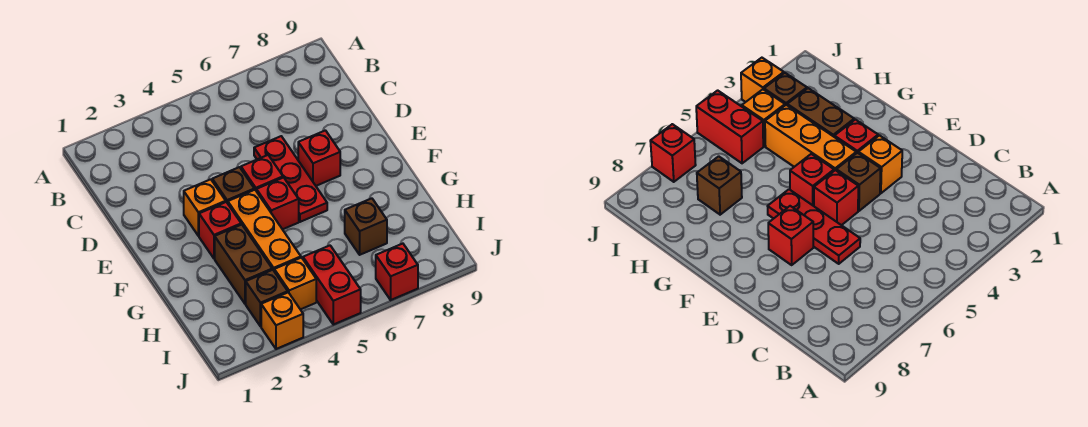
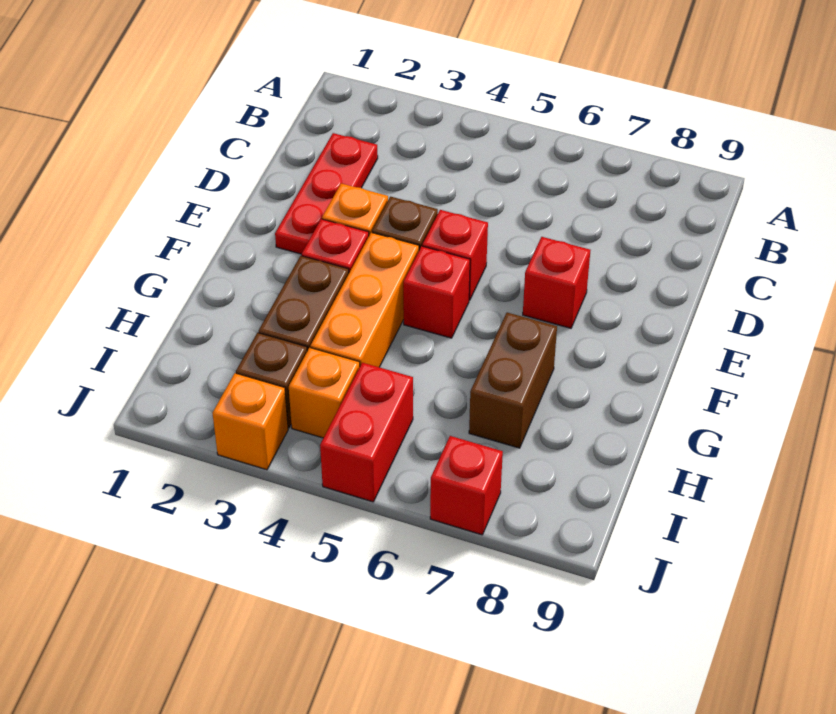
red 1x3 plate [254,136,327,222] -> red 1x3 plate moved to [275,133,378,254]
brown 1x1 brick [345,198,387,255] -> brown 1x2 brick [469,313,557,448]

